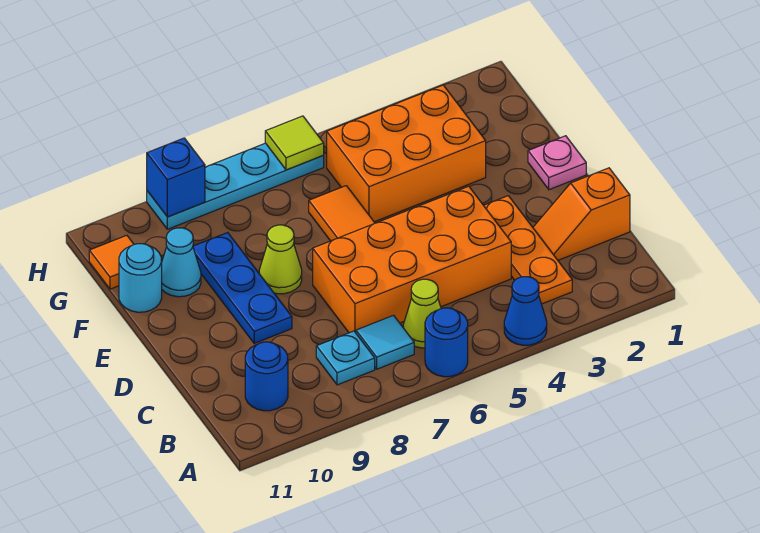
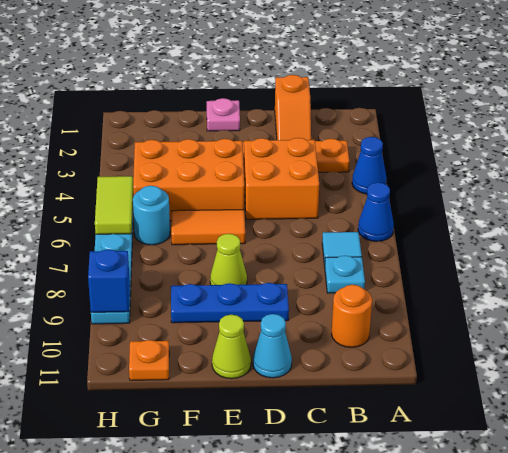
blue 1x1 round brick [425,308,468,377] -> blue 1x1 cone [358,182,394,242]
lime 1x1 cone [403,279,441,348] -> lime 1x1 cone moved to [212,315,251,379]
blue 1x1 round brick [245,342,288,411] -> orange 1x1 round brick [331,285,372,347]
orange 2x4 brick [313,186,511,333] -> orange 2x2 brick [244,138,319,219]
orange 2x3 brick [327,85,486,222] -> orange 2x3 brick turned to [133,139,244,221]
cyan 1x1 cone [162,228,201,297] -> cyan 1x1 cone moved to [253,314,292,378]
cyan 1x1 round brick [119,244,162,312] -> cyan 1x1 round brick moved to [133,186,170,245]
orange 1x1 tile [89,235,134,289] -> orange 1x1 plate [129,340,169,380]
lime 1x1 tile [265,116,324,170] -> lime 1x2 tile [95,176,133,234]

